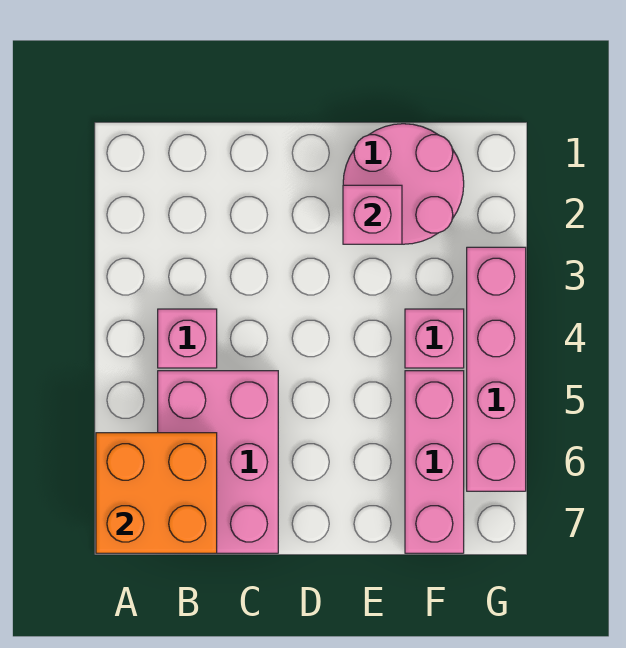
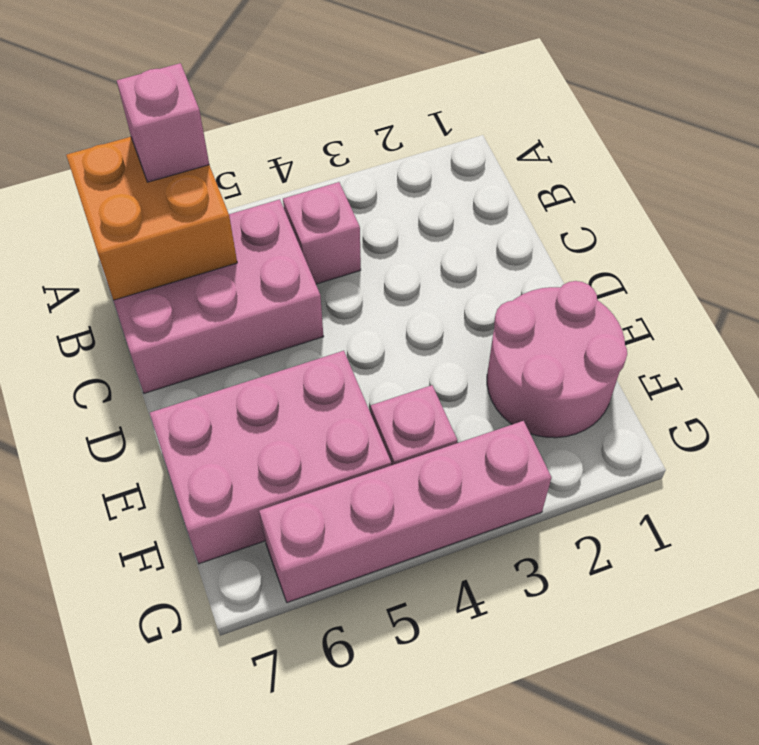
pink 1x1 brick [343,185,402,244] -> pink 1x1 brick moved to [117,63,209,182]
pink 1x3 brick [405,371,464,553] -> pink 2x3 brick [150,351,391,564]

